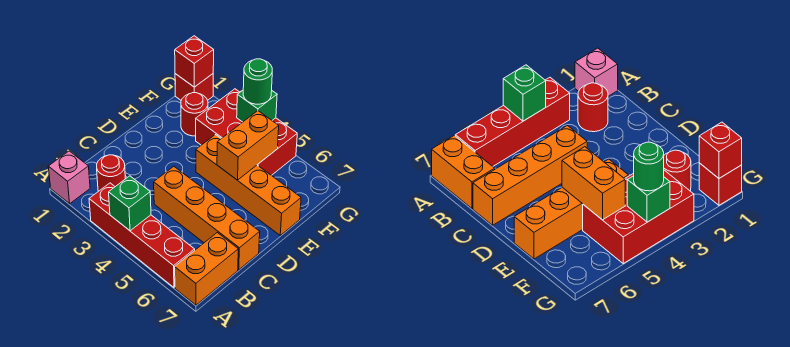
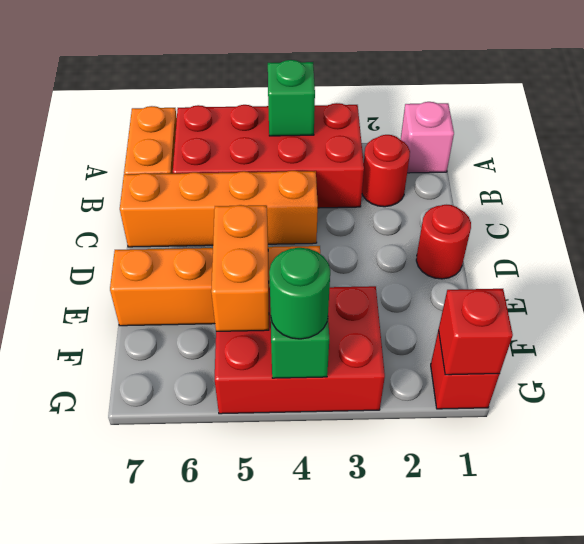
red 1x4 brick [89,183,195,287] -> red 2x4 brick [173,103,364,208]
red 1x1 round brick [181,93,208,136] -> red 1x1 round brick moved to [416,205,471,279]

